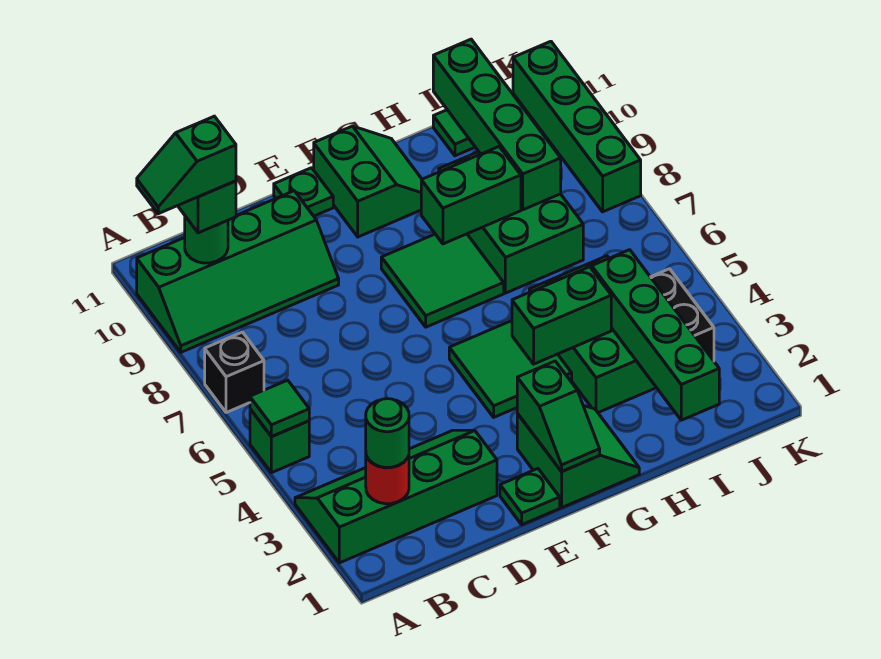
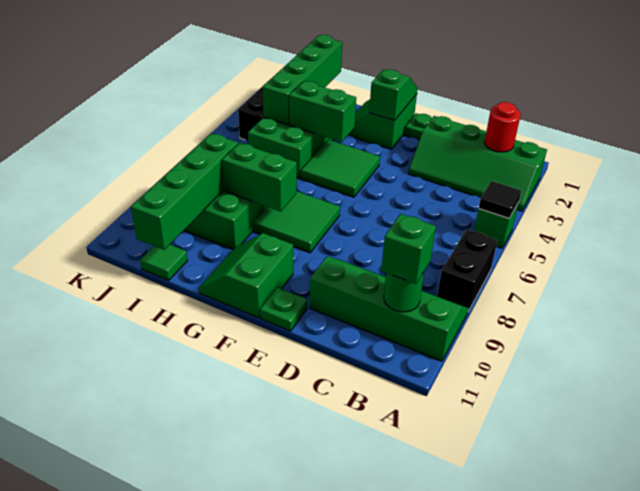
green 1x1 tile [250,380,309,436] -> black 1x1 tile [479,181,521,218]
black 1x1 brick [205,332,264,413] -> black 1x2 brick [437,229,498,311]
green 1x2 slope [137,116,236,214] -> none
green 1x1 round brick [366,399,409,468] -> none
green 1x4 brick [513,41,641,212] -> none

